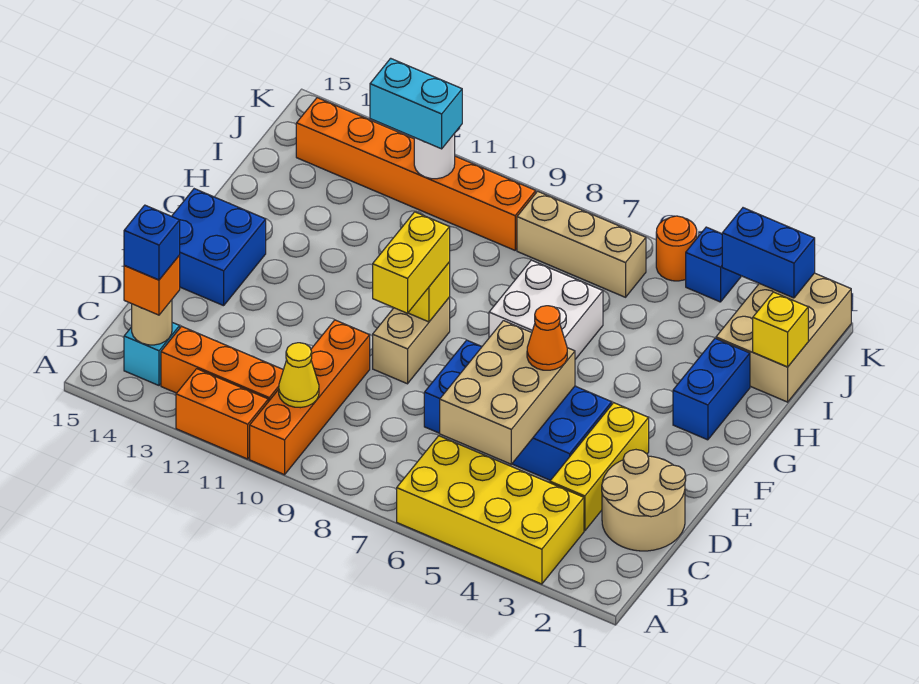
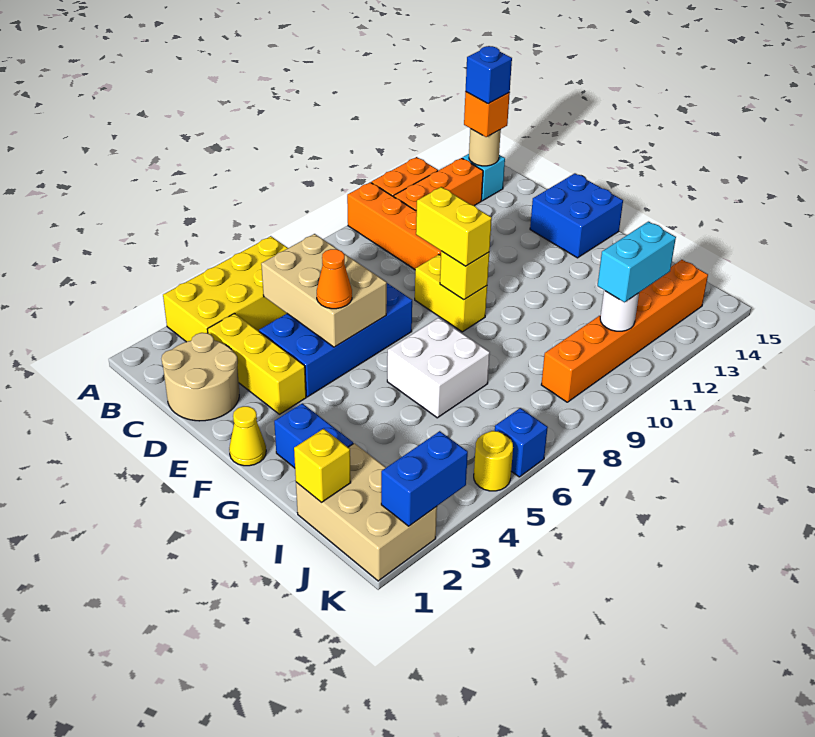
yellow 1x1 cone [279,343,319,408] -> yellow 1x1 cone moved to [229,406,266,466]
tan 1x2 brick [373,297,450,384] -> yellow 1x2 brick [415,255,487,332]
tan 1x3 brick [517,191,646,297] -> none
blue 1x1 brick [686,227,741,302] -> blue 1x1 brick moved to [495,408,548,477]
orange 1x1 round brick [656,216,697,281] -> yellow 1x1 round brick [474,431,513,491]

